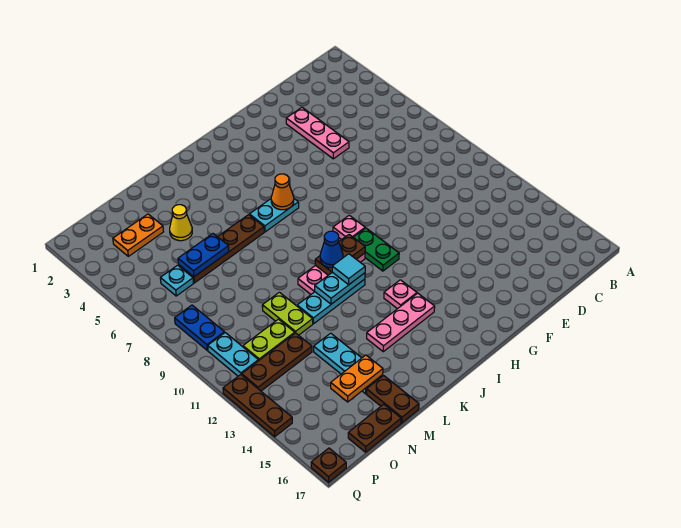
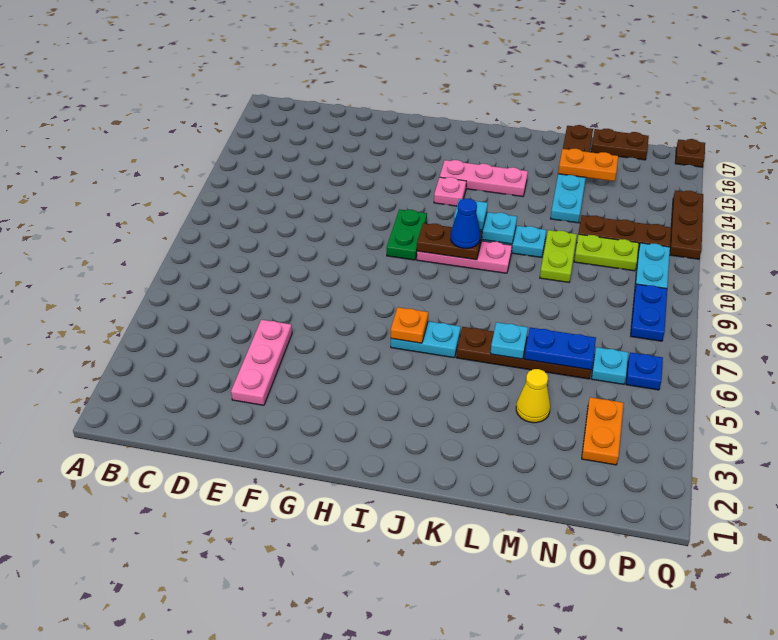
pink 1x1 plate [333,215,365,240] -> none
orange 1x1 cone [271,174,294,210] -> orange 1x1 plate [391,307,428,343]
none -> cyan 1x1 plate [491,322,528,359]
orange 1x2 plate [113,214,164,256] -> orange 1x2 plate turned to [582,397,624,465]
none -> blue 1x1 plate [626,352,663,390]

